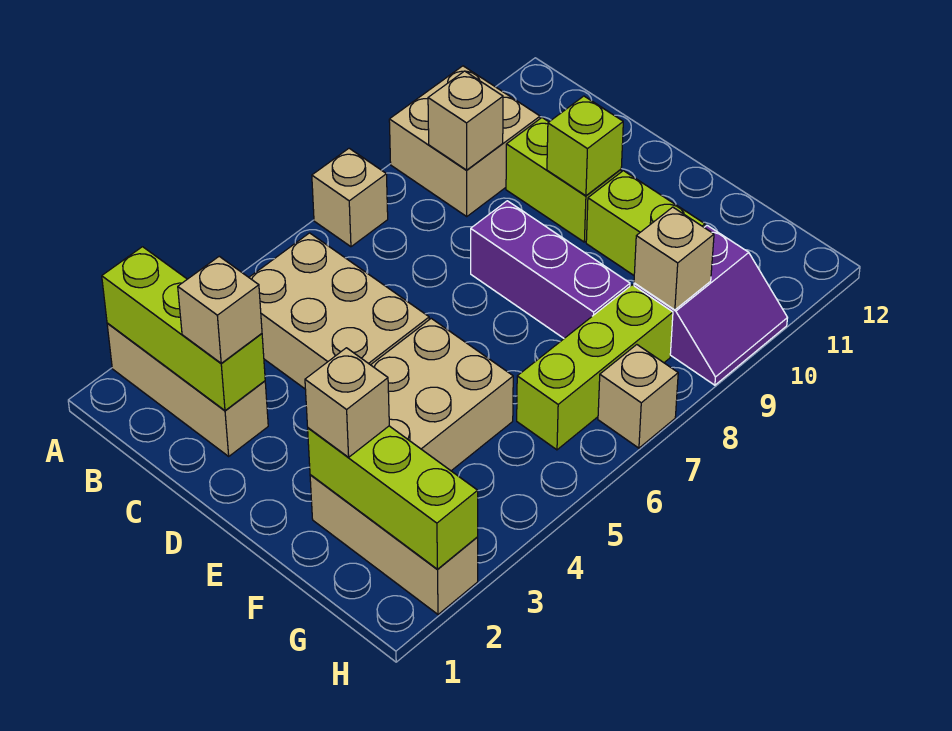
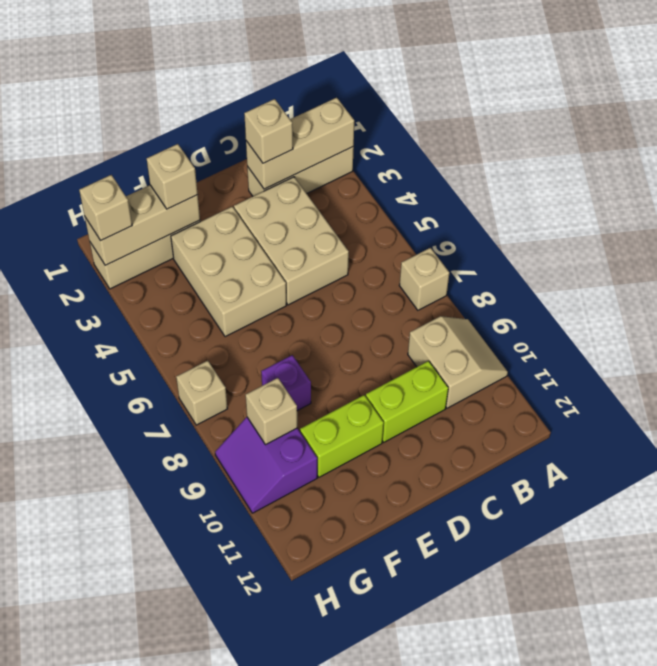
lime 1x3 brick [102,247,265,411] -> tan 1x3 brick [246,98,354,189]
tan 2x2 brick [389,66,540,216] -> tan 2x2 slope [408,316,508,408]
tan 2x3 brick [249,233,429,389] -> tan 2x3 brick turned to [234,177,349,305]
tan 1x1 brick [428,71,503,170] -> tan 1x1 brick moved to [79,175,132,241]
purple 1x3 brick [471,201,630,338] -> purple 1x1 brick [261,355,311,411]
lime 1x1 brick [547,96,623,196] -> none
lime 1x3 brick [308,426,478,570] -> tan 1x3 brick [85,185,200,265]
lime 1x3 brick [517,285,673,450] -> none

